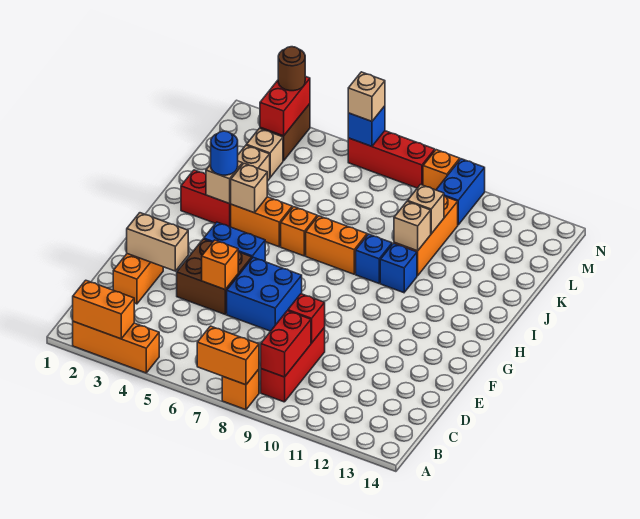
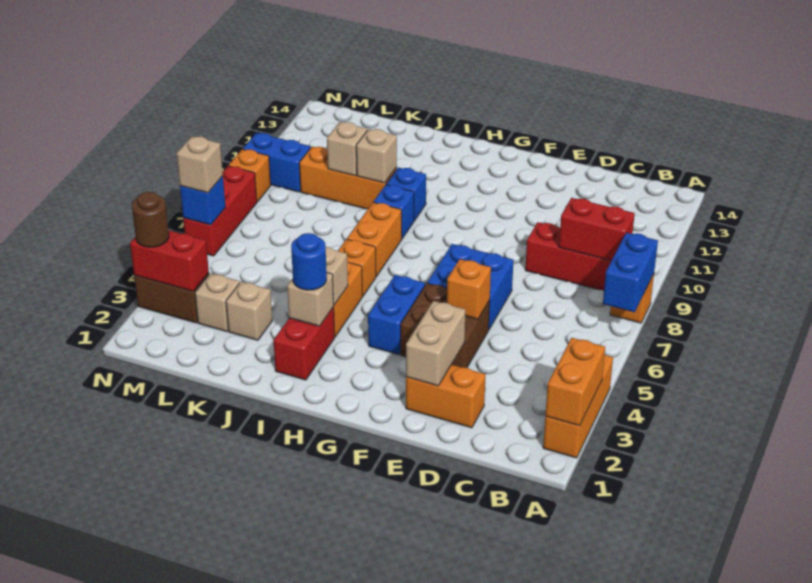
orange 1x2 brick [197,326,259,385] -> blue 1x2 brick [603,233,658,312]
red 1x1 brick [288,294,325,343] -> none

